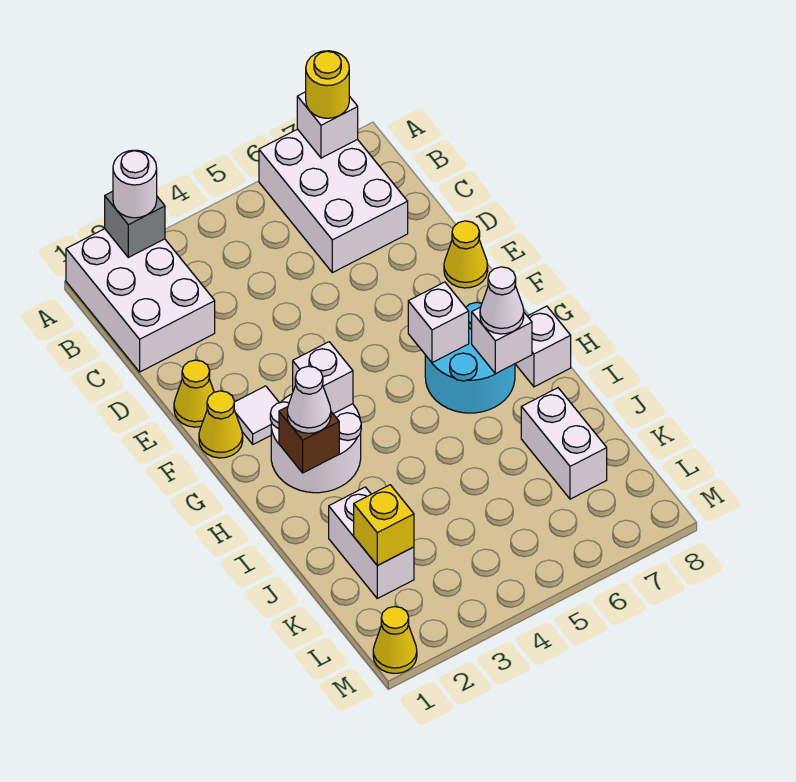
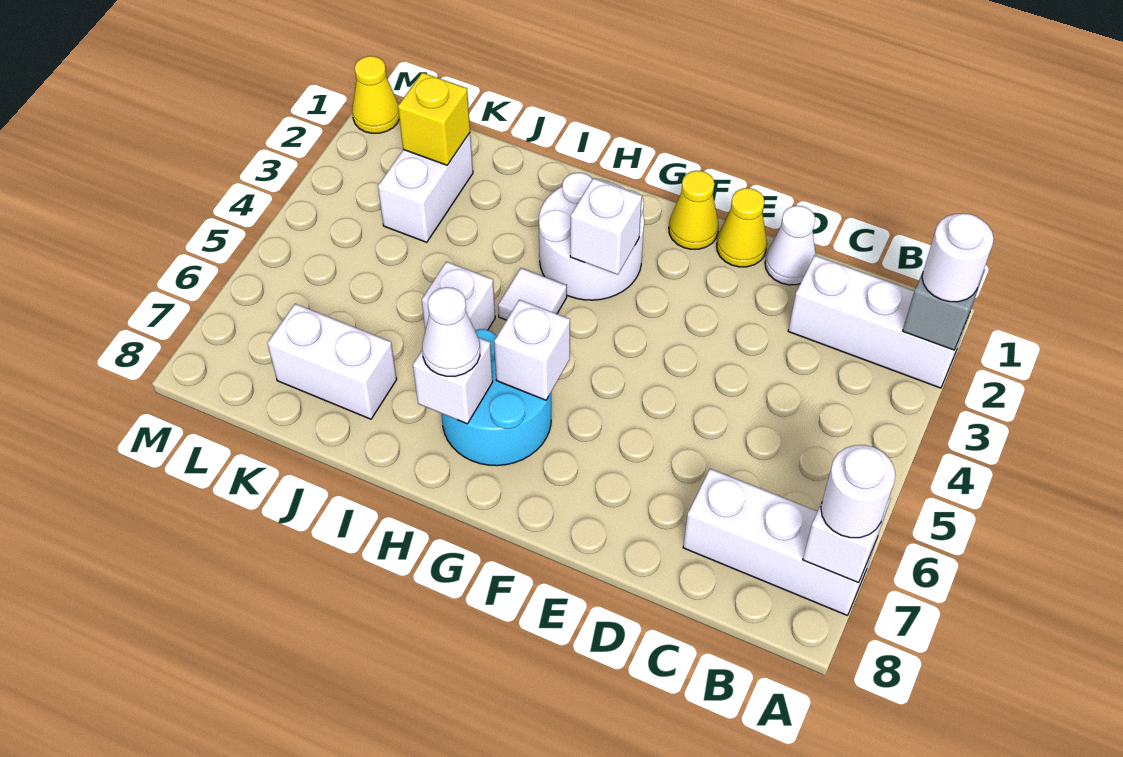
white 2x3 brick [66,229,215,372] -> white 1x3 brick [788,255,968,388]
white 2x3 brick [259,129,408,273] -> white 1x3 brick [683,469,876,615]
yellow 1x1 round brick [306,51,349,118] -> white 1x1 round brick [821,445,896,538]
yellow 1x1 cone [444,221,488,288] -> none
white 1x1 tile [234,386,279,444] -> white 1x1 tile moved to [498,268,567,320]
brown 1x1 brick [279,407,339,473] -> none
white 1x1 cone [287,366,331,433] -> white 1x1 cone moved to [765,206,816,285]
white 1x1 brick [515,306,571,387] -> white 1x1 brick moved to [422,262,495,330]
white 1x2 brick [329,487,414,598] -> white 1x2 brick turned to [378,133,473,242]

